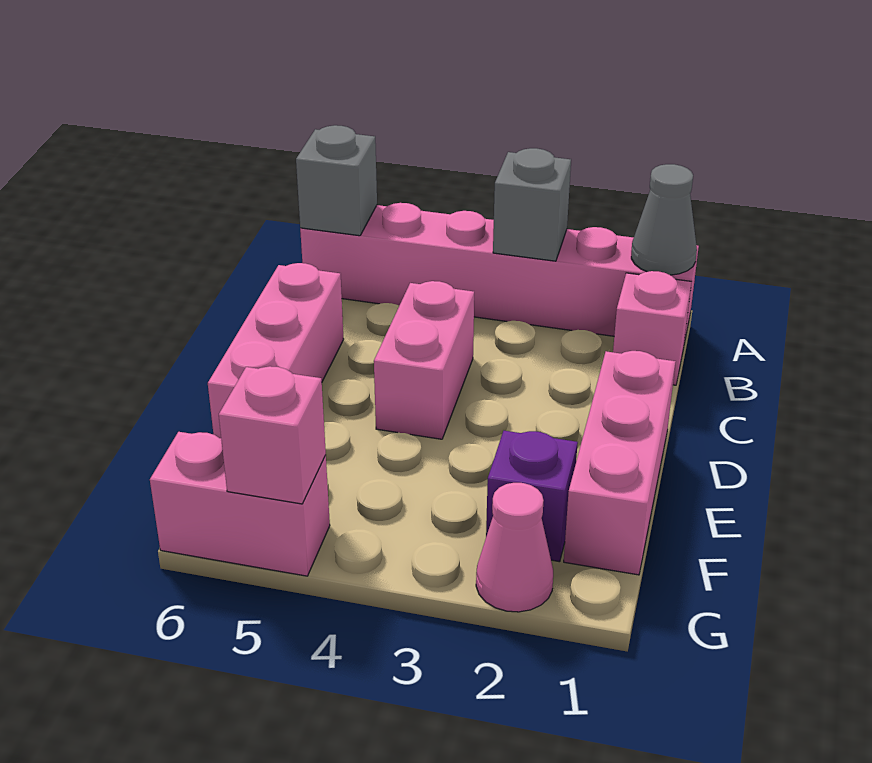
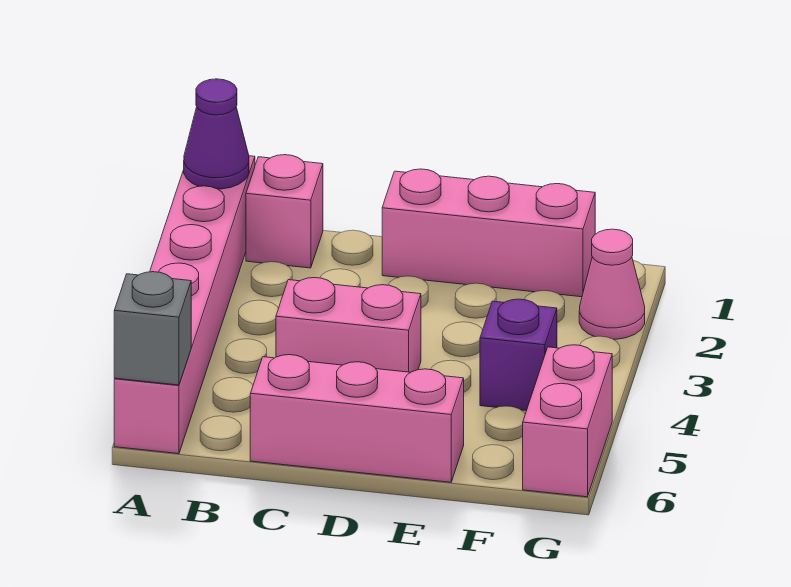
grey 1x1 cone [631,164,697,275] -> purple 1x1 cone [184,79,249,189]
grey 1x1 brick [493,148,571,261] -> none
purple 1x1 brick [486,431,578,562] -> purple 1x1 brick moved to [480,299,557,411]
pink 1x1 brick [219,366,326,504] -> none

